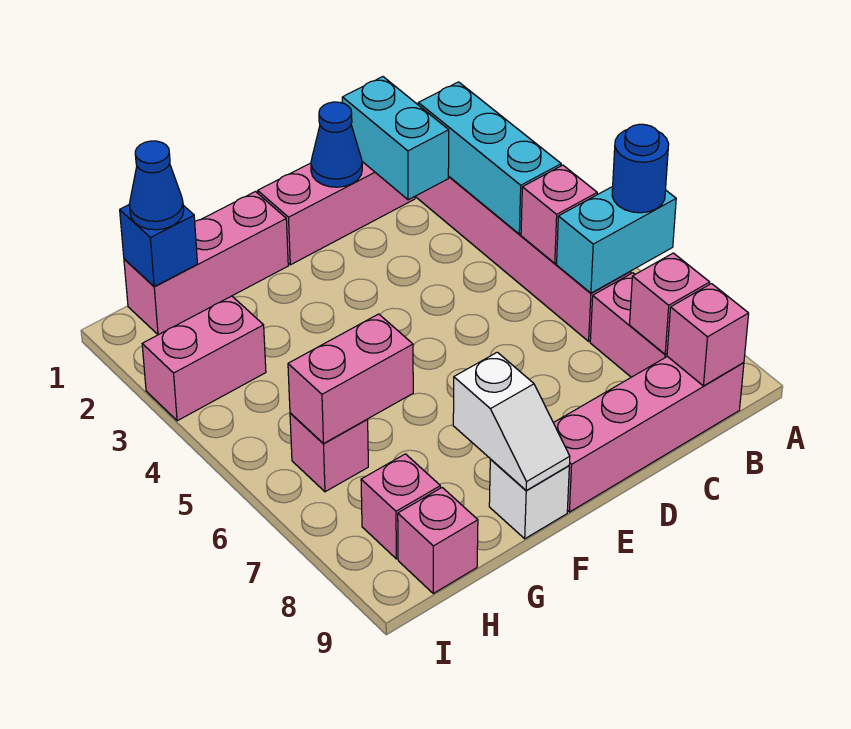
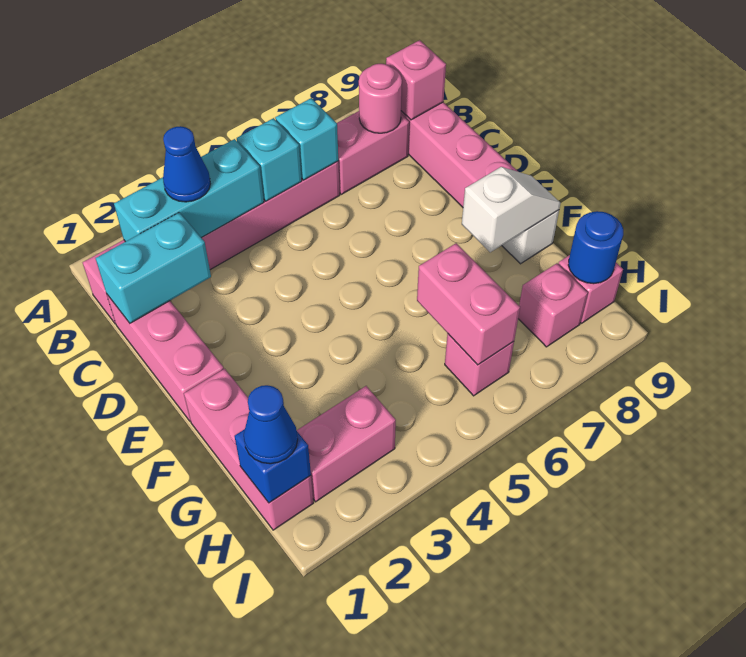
cyan 1x2 brick [557,186,676,293] -> cyan 1x1 brick [275,98,338,180]
blue 1x1 round brick [612,124,669,213] -> blue 1x1 round brick moved to [568,211,623,284]
pink 1x1 brick [521,165,597,263] -> cyan 1x1 brick [237,118,302,201]
pink 1x1 brick [630,253,710,354] -> pink 1x1 round brick [359,64,402,133]
blue 1x1 cone [311,102,362,187] -> blue 1x1 cone moved to [163,126,210,202]
pink 1x2 brick [142,296,266,421] -> pink 1x2 brick turned to [297,386,396,502]

